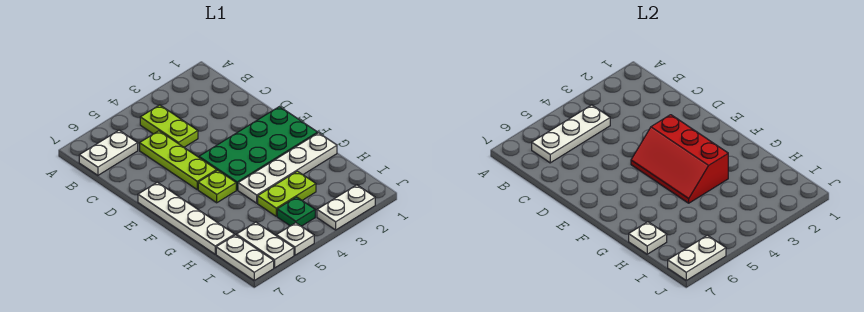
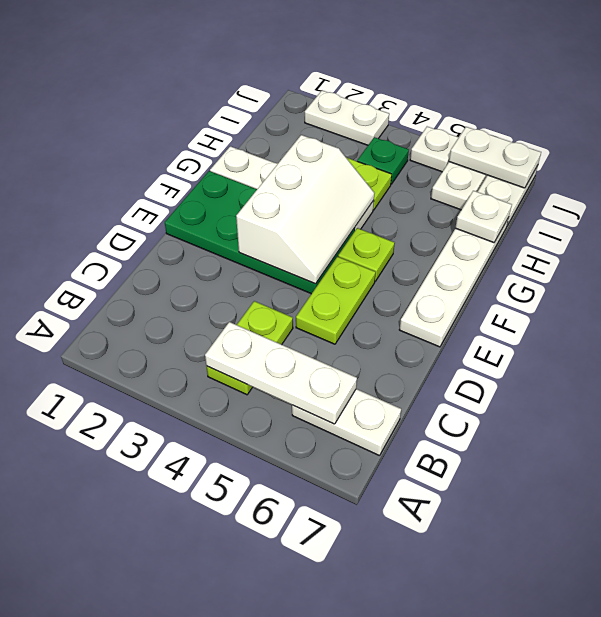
lime 1x3 plate [140,131,217,189] -> lime 1x2 plate [296,257,376,344]
red 2x3 slope [631,115,728,203] -> white 2x3 slope [236,135,374,284]

